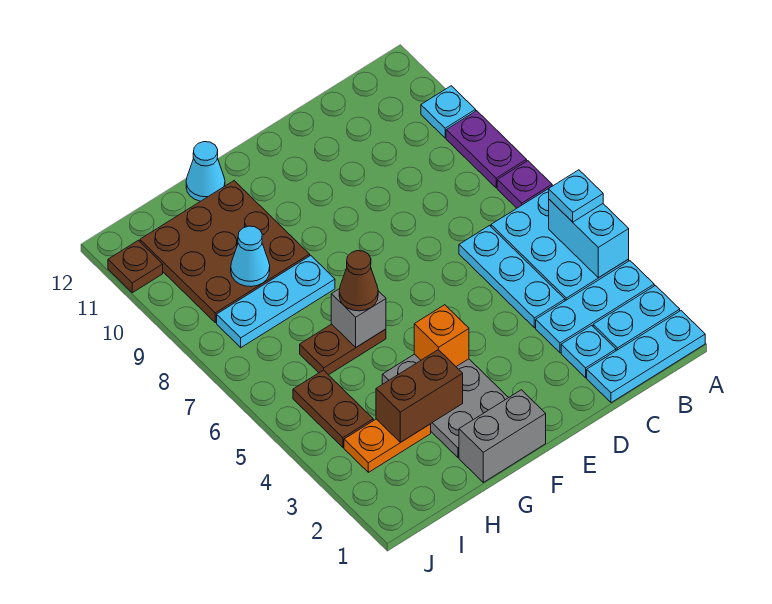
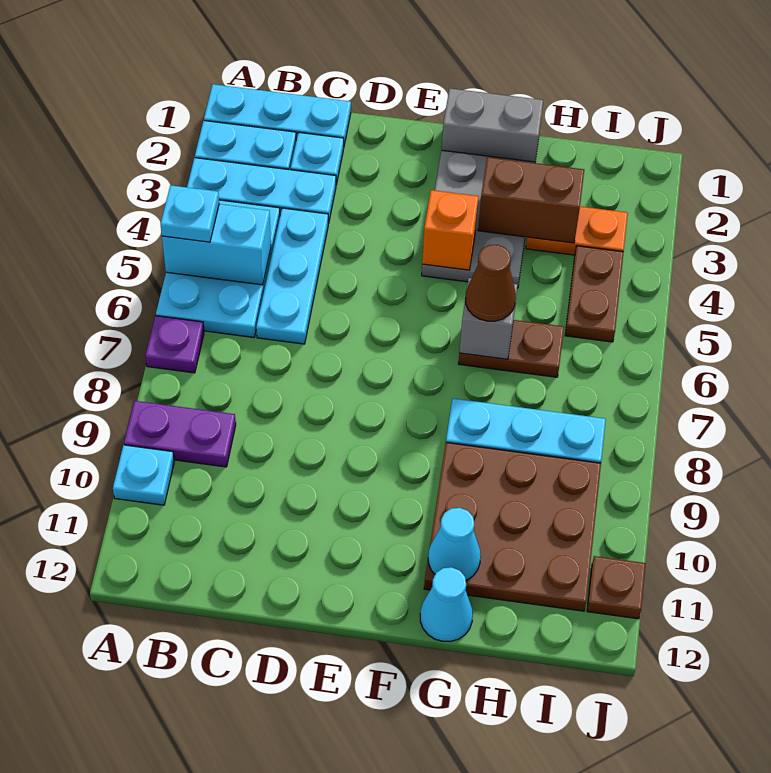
cyan 1x2 brick [549,200,629,278] -> cyan 1x2 brick turned to [162,204,271,285]
purple 1x2 plate [446,111,527,188] -> purple 1x2 plate turned to [124,401,236,467]
cyan 1x1 cone [231,226,270,287] -> cyan 1x1 cone moved to [428,508,481,580]

